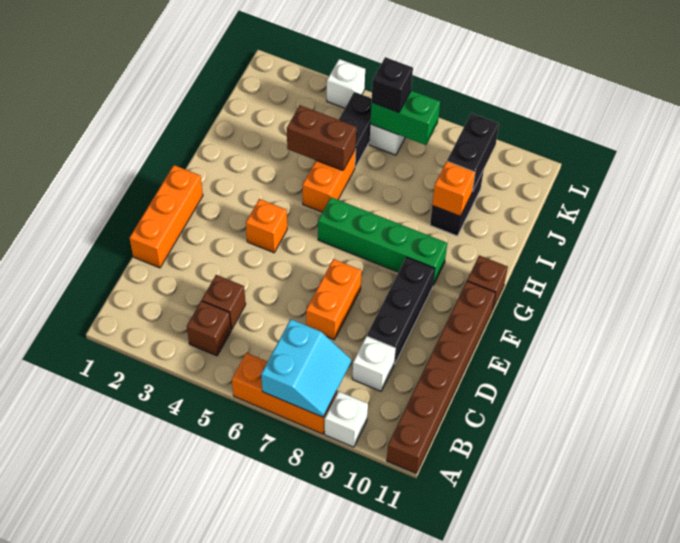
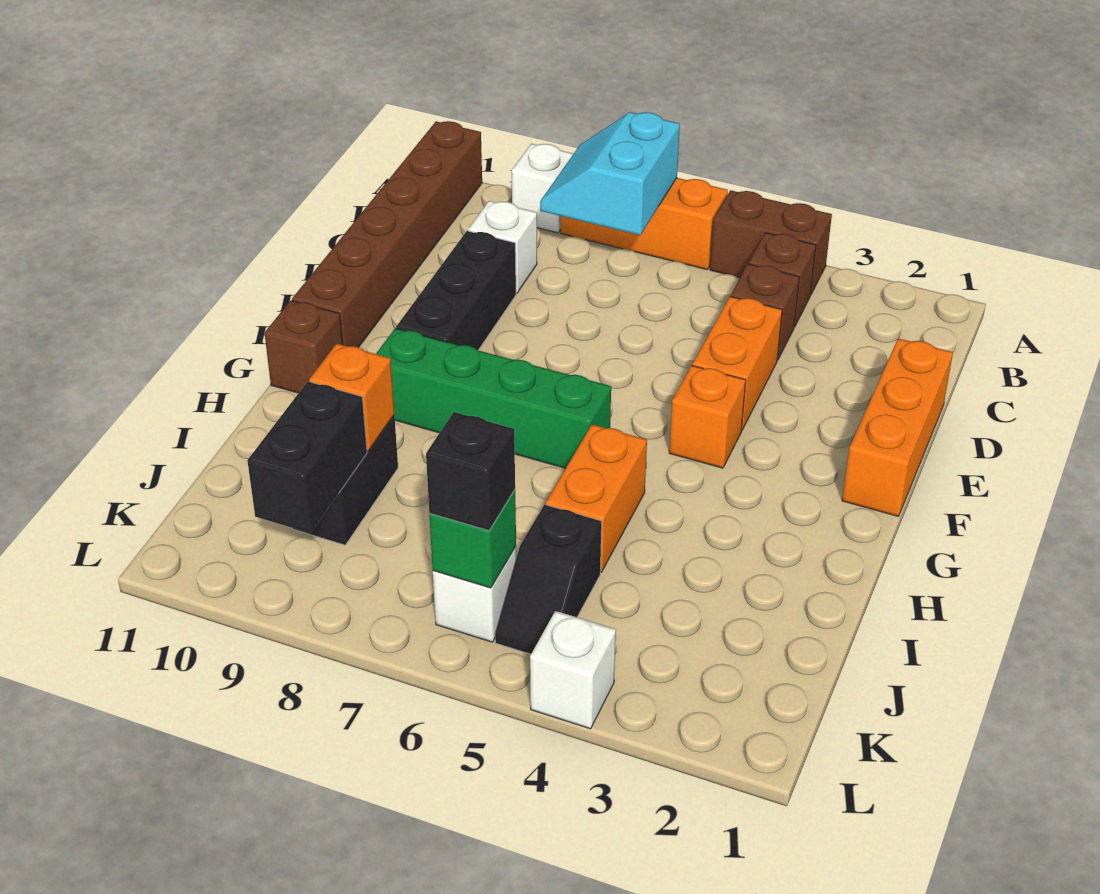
orange 1x2 brick [306,259,362,340] -> orange 1x2 brick moved to [692,296,782,431]
brown 1x2 brick [287,105,356,171] -> brown 1x2 brick moved to [710,190,832,295]
black 1x2 brick [339,92,372,168] -> black 1x2 slope [495,505,602,654]
green 1x2 brick [370,91,440,145] -> green 1x1 brick [429,490,516,588]

